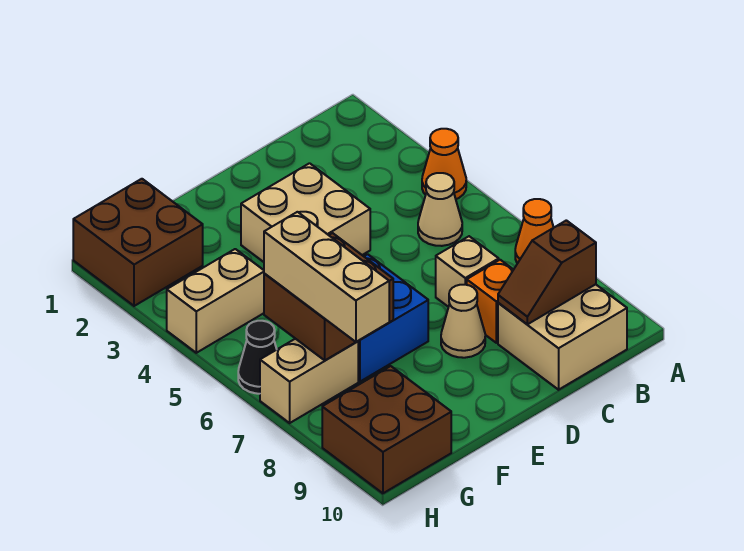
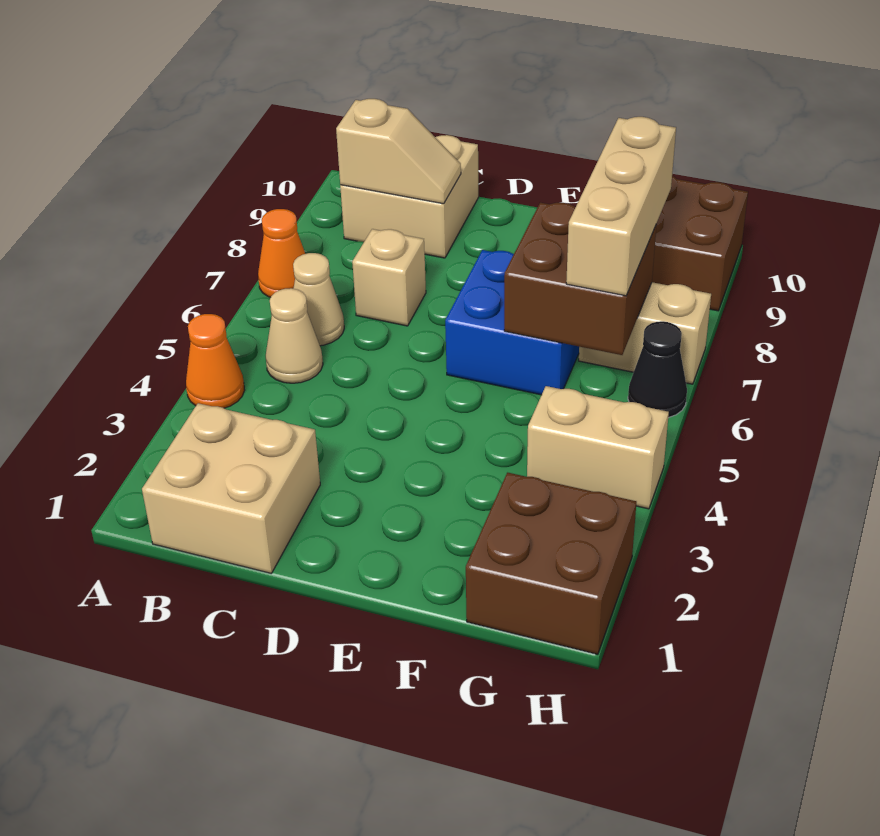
brown 1x2 slope [498,220,596,324] -> tan 1x2 slope [336,99,461,204]
orange 1x1 brick [467,260,513,343] -> none
tan 2x2 brick [241,163,370,262] -> tan 2x2 brick moved to [142,403,320,573]
tan 1x1 cone [441,285,485,358] -> tan 1x1 cone moved to [293,253,344,346]

